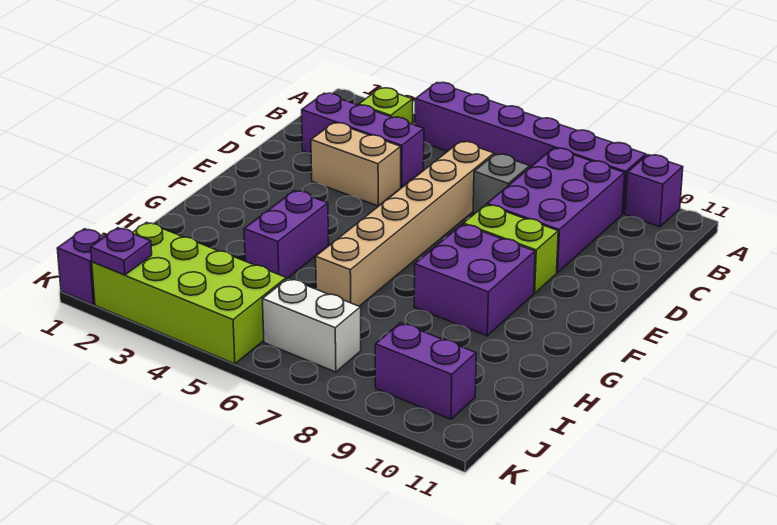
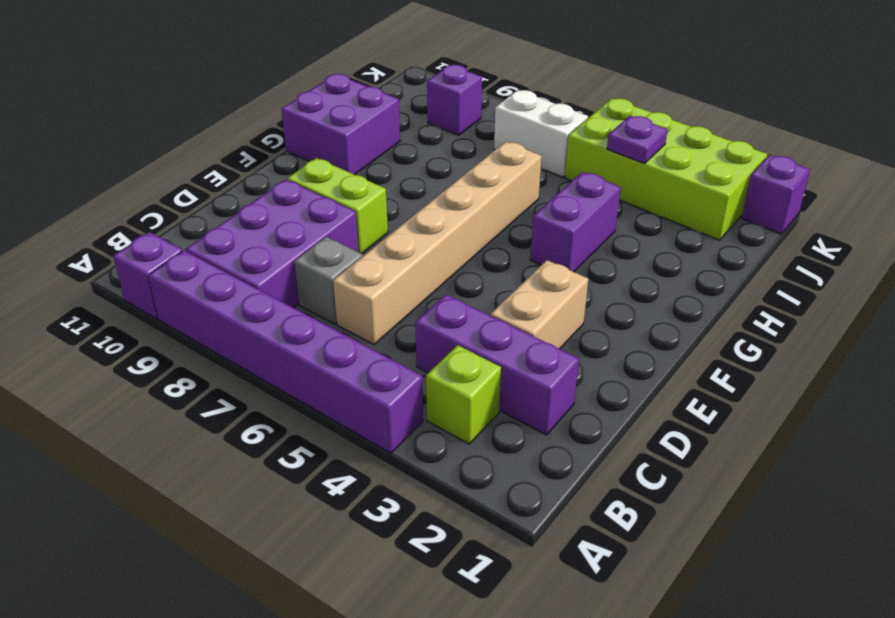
tan 1x2 brick [311,123,401,206] -> tan 1x2 brick turned to [490,260,588,349]
purple 2x2 brick [414,224,535,336] -> purple 2x2 brick moved to [281,74,400,175]
purple 1x2 brick [375,323,476,419] -> purple 1x1 brick [427,65,482,135]
purple 1x1 plate [91,228,152,275] -> purple 1x1 plate moved to [607,116,667,163]

